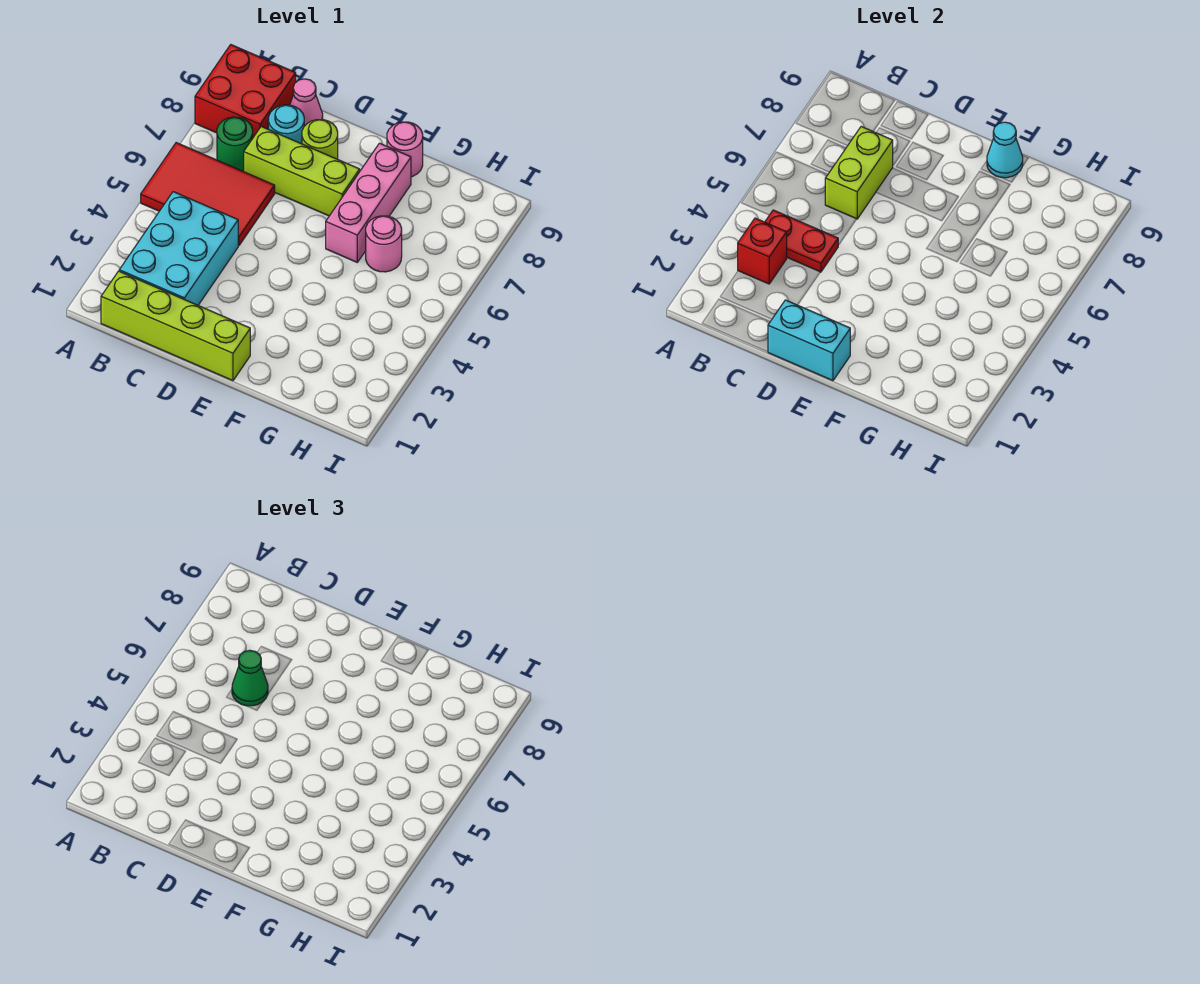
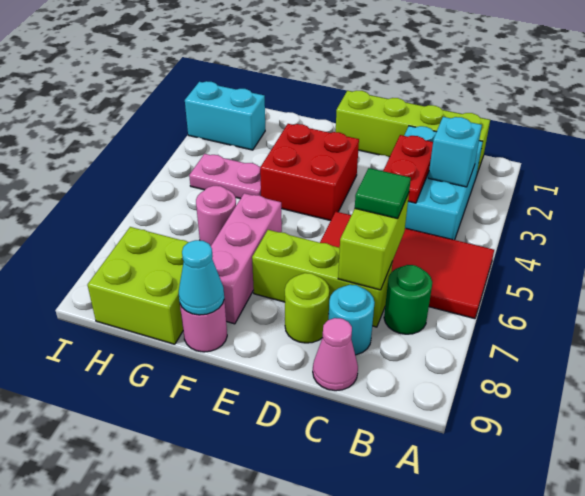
red 2x3 tile [141,143,275,246] -> red 2x4 tile [320,212,494,319]
red 2x2 brick [195,45,296,137] -> red 2x2 brick moved to [260,124,359,221]
red 1x1 brick [738,218,787,284] -> cyan 1x1 brick [428,117,482,187]
red 1x2 plate [765,210,838,272] -> red 1x2 plate turned to [383,135,433,203]
green 1x1 cone [232,650,268,706] -> green 1x1 tile [355,168,411,219]
cyan 1x2 brick [768,300,850,381] -> cyan 1x2 brick moved to [185,81,265,150]
none -> pink 1x2 plate [189,154,261,199]
none -> lime 2x2 brick [88,227,188,344]

